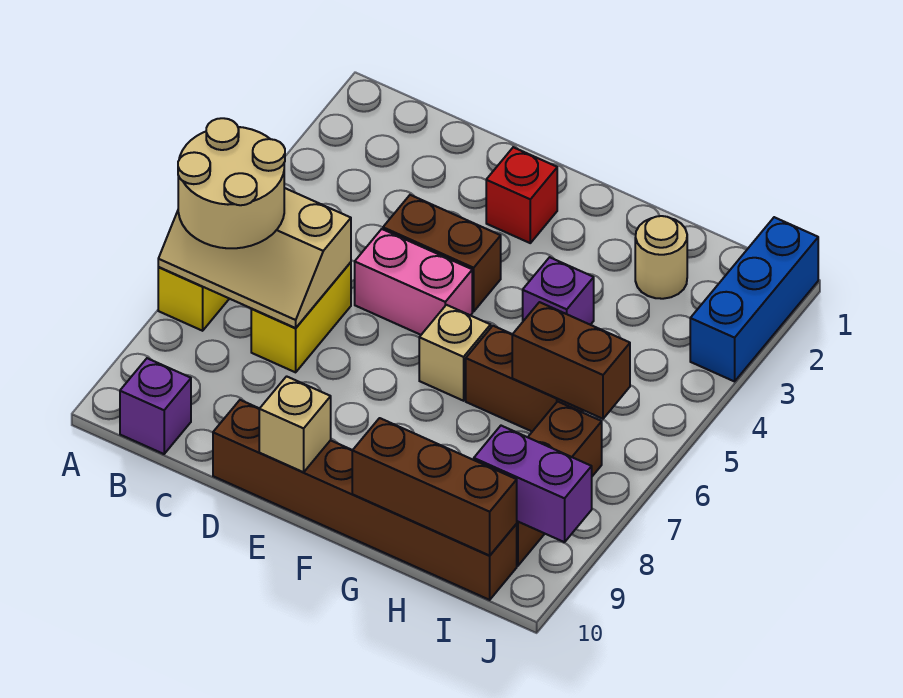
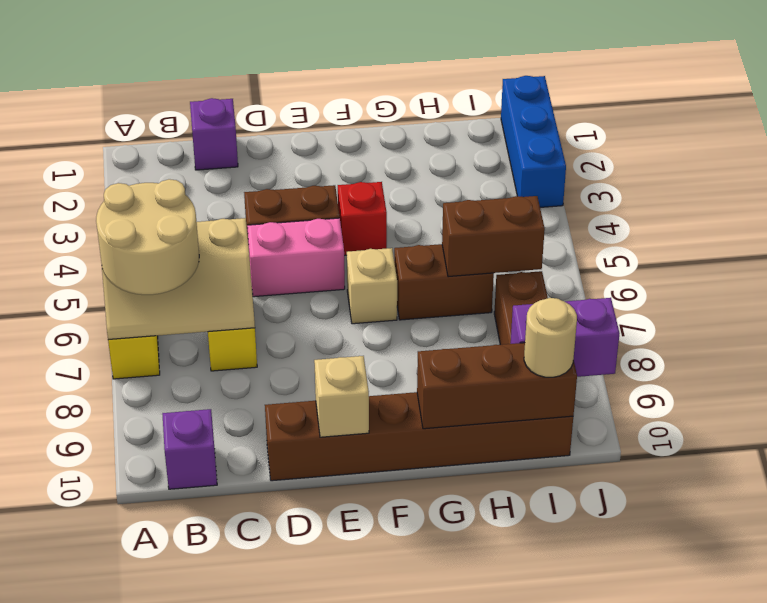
red 1x1 brick [486,147,557,243] -> red 1x1 brick moved to [338,182,387,256]
purple 1x1 brick [523,257,594,325] -> purple 1x1 brick moved to [190,98,238,170]
tan 1x1 round brick [635,216,687,299] -> tan 1x1 round brick moved to [524,298,577,377]

